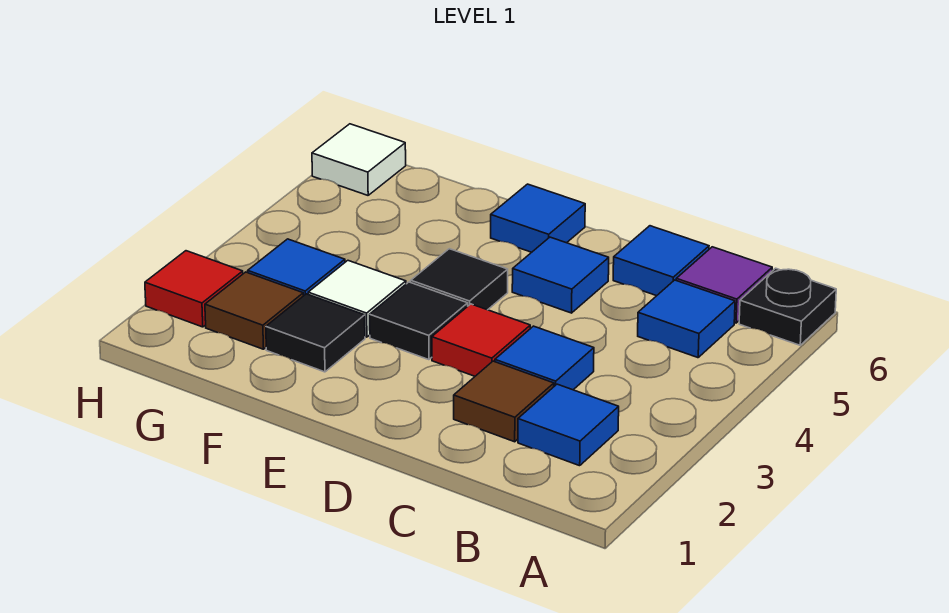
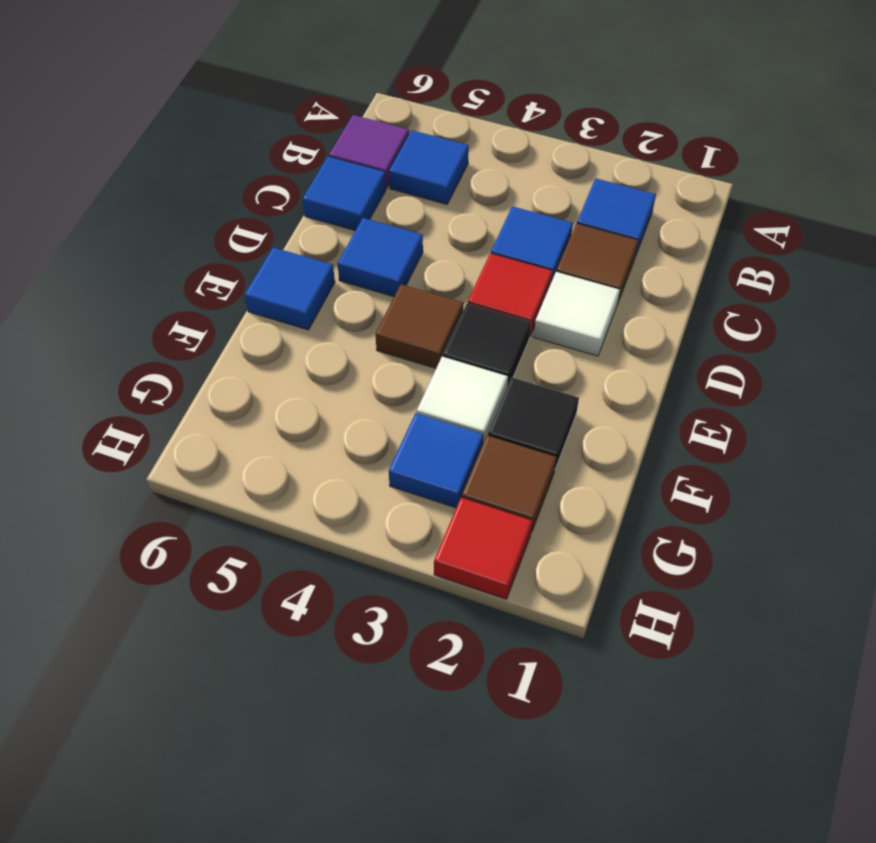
black 1x1 plate [739,268,836,345] -> none
black 1x1 tile [411,249,508,310] -> brown 1x1 tile [375,284,464,368]
white 1x1 tile [312,124,406,195] -> white 1x1 tile moved to [534,272,620,356]

